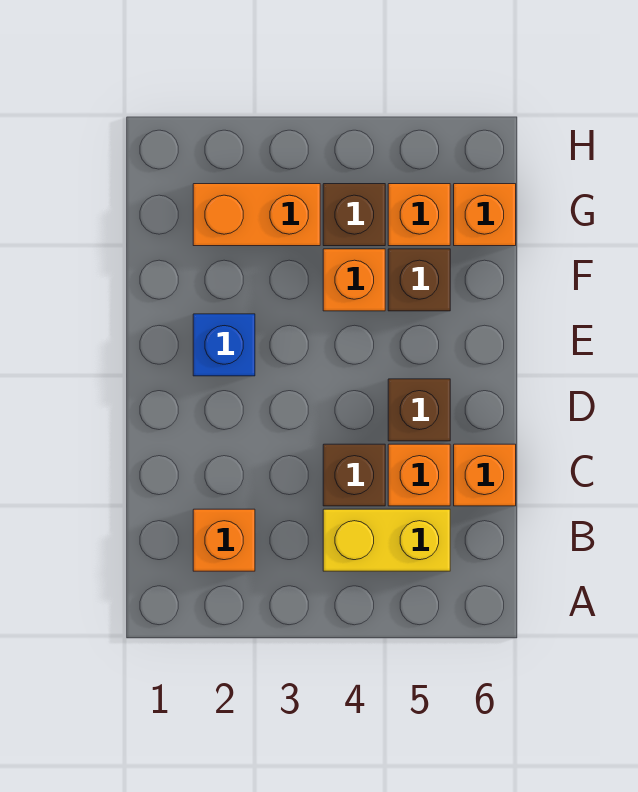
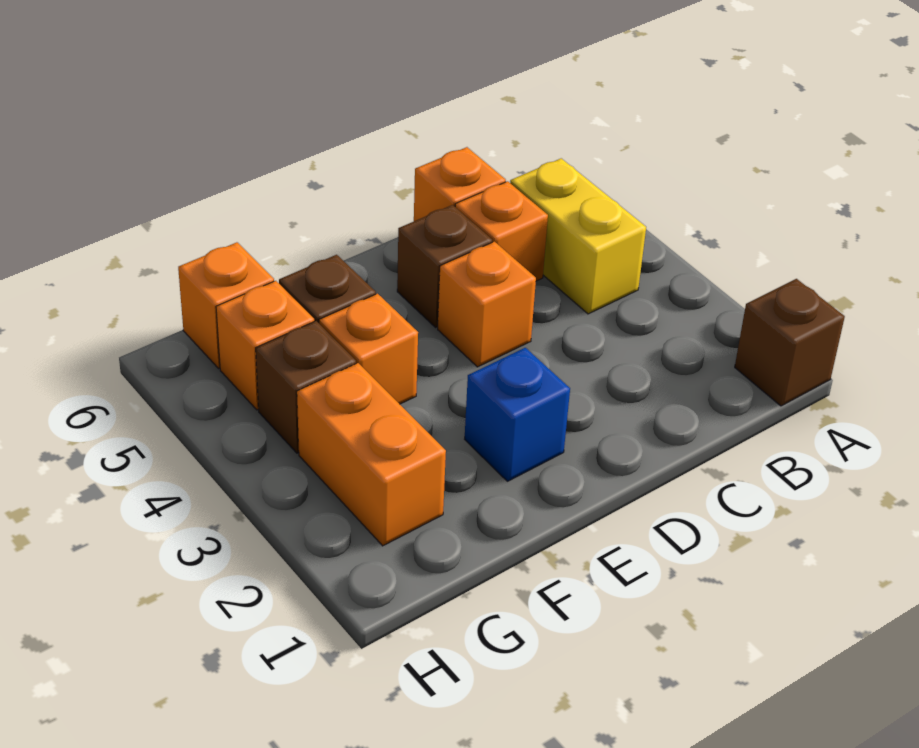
orange 1x1 brick [193,509,255,571] -> orange 1x1 brick moved to [438,242,536,367]
brown 1x1 brick [323,444,385,506] -> brown 1x1 brick moved to [735,279,845,406]

